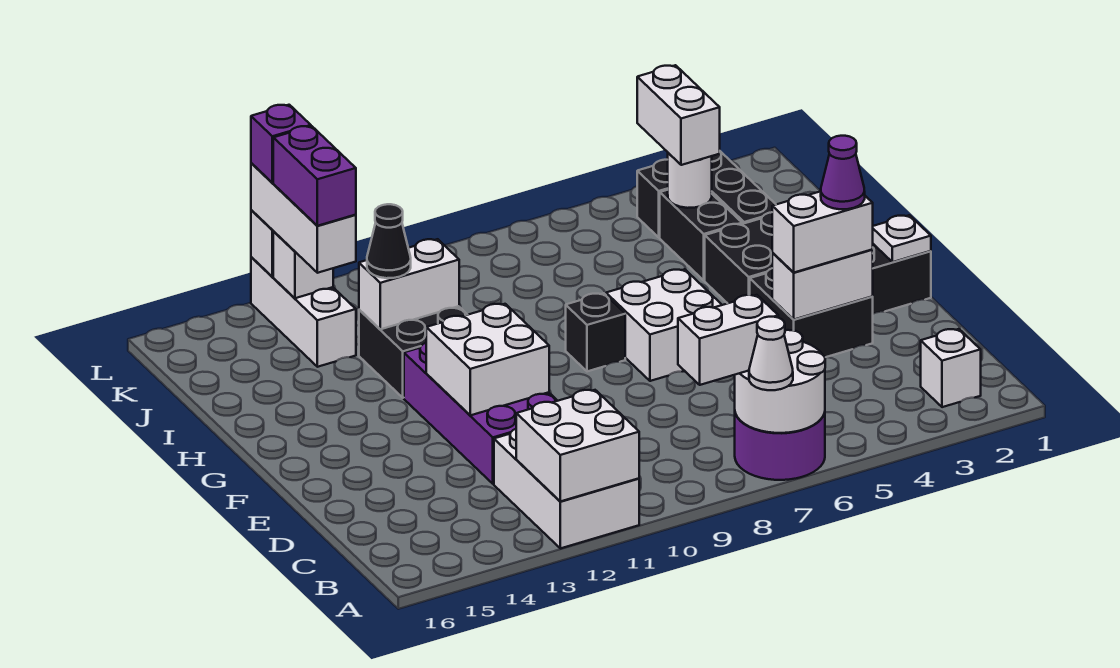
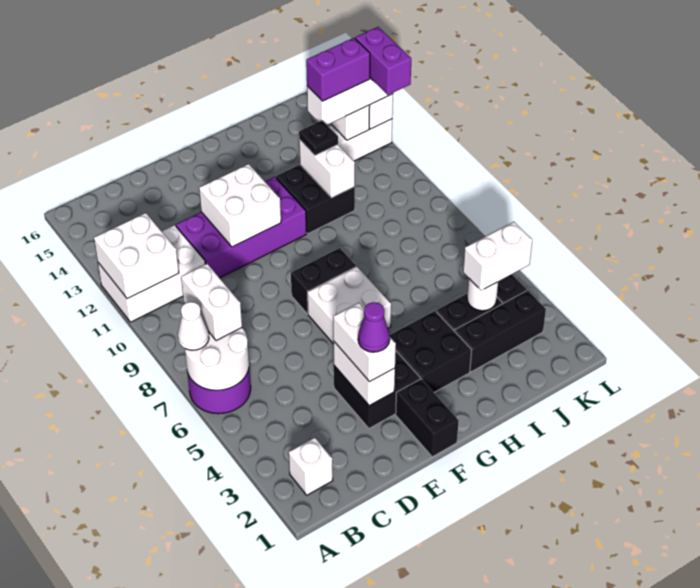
white 1x1 plate [873,215,931,262] -> none
black 1x1 brick [566,293,625,371] -> black 1x2 brick [291,248,356,314]
black 1x1 cone [367,204,411,278] -> black 1x1 plate [299,120,338,155]
purple 1x1 brick [251,105,311,183] -> purple 1x2 brick [355,27,411,95]

